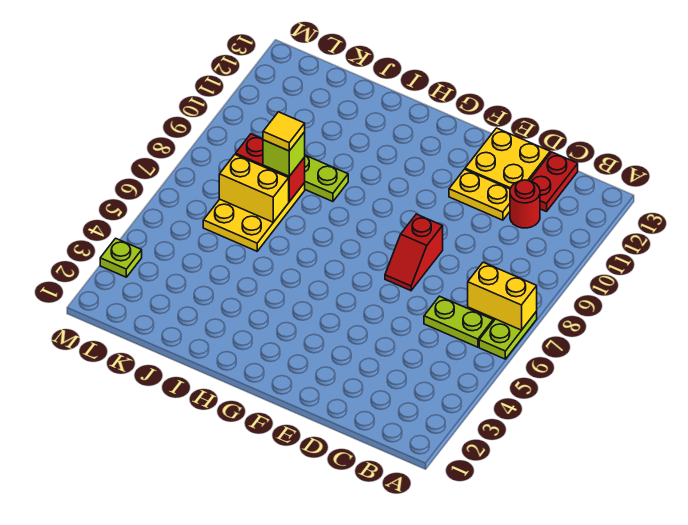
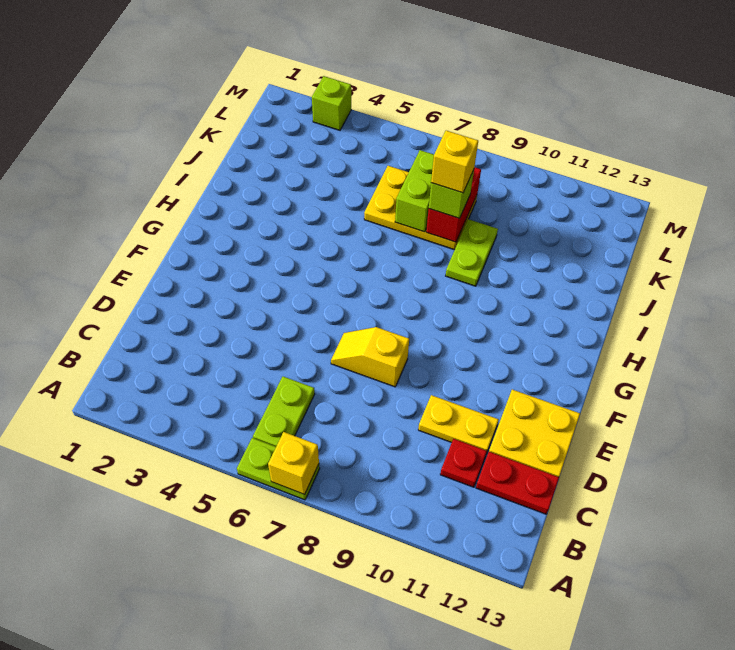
yellow 1x2 brick [468,262,537,330] -> yellow 1x1 brick [268,432,319,494]
red 1x1 round brick [510,180,540,228] -> red 1x1 plate [440,439,487,487]
yellow 1x2 plate [449,169,510,220] -> yellow 1x2 plate turned to [418,395,499,451]
red 1x2 slope [385,214,443,291] -> yellow 1x2 slope [331,327,409,387]
yellow 1x2 brick [219,154,289,222] -> lime 1x2 brick [395,150,434,232]
yellow 1x1 tile [263,112,305,151] -> yellow 1x1 brick [431,131,478,193]
lime 1x1 plate [100,238,142,277] -> lime 1x1 brick [312,76,351,130]

